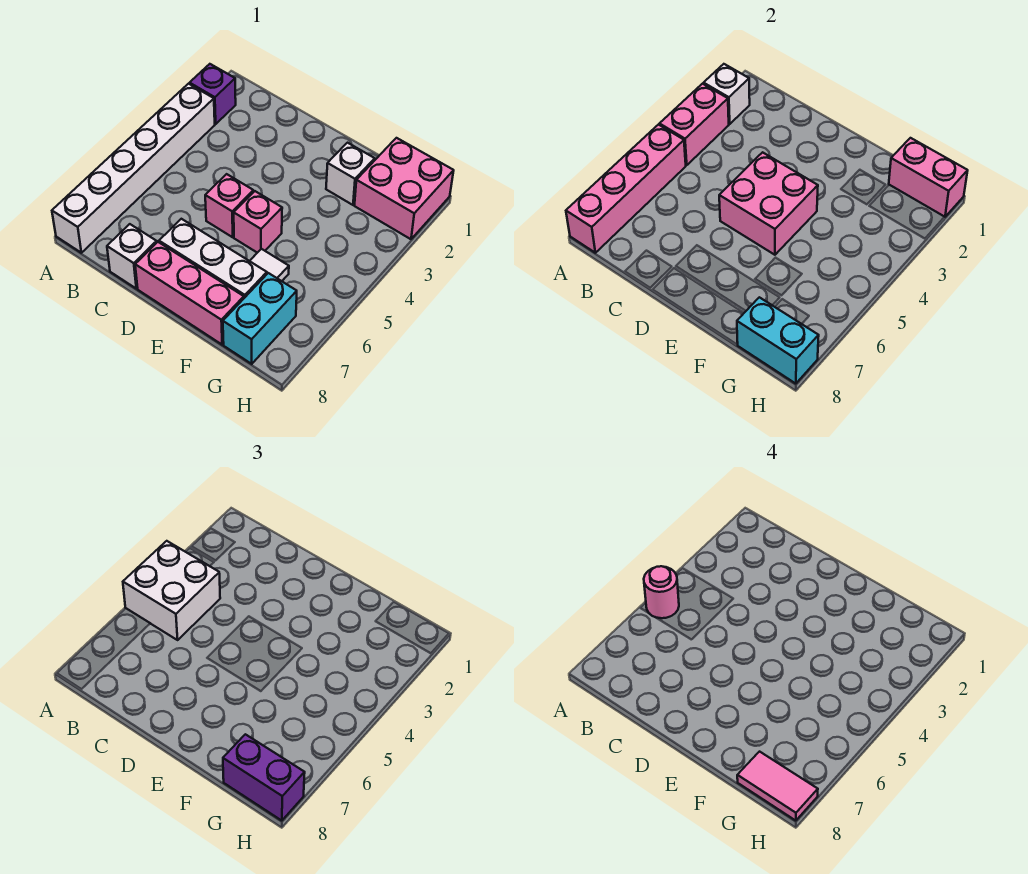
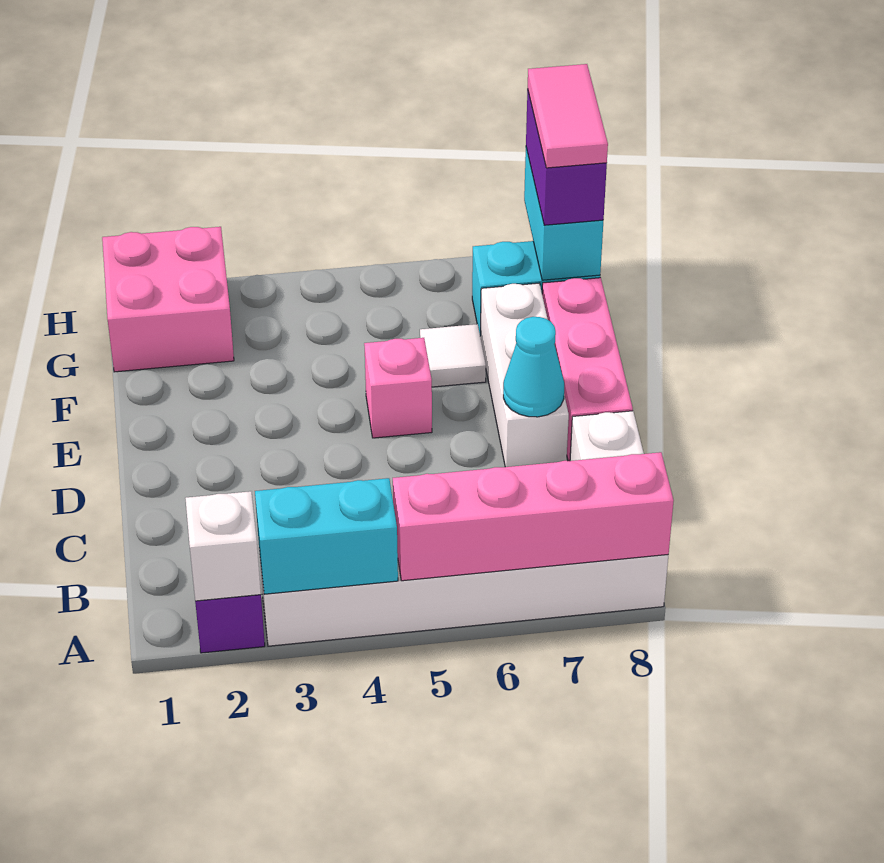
pink 1x2 brick [660,84,729,165] -> cyan 1x2 brick [255,478,398,594]
white 2x2 brick [123,541,220,640] -> none
pink 1x1 round brick [644,566,679,618] -> none
pink 2x2 brick [719,152,818,255] -> none
pink 1x1 brick [205,174,253,237] -> none
none -> cyan 1x1 cone [503,317,564,417]
white 1x1 brick [326,143,375,205] -> none
pink 1x2 brick [889,138,968,217] -> none

